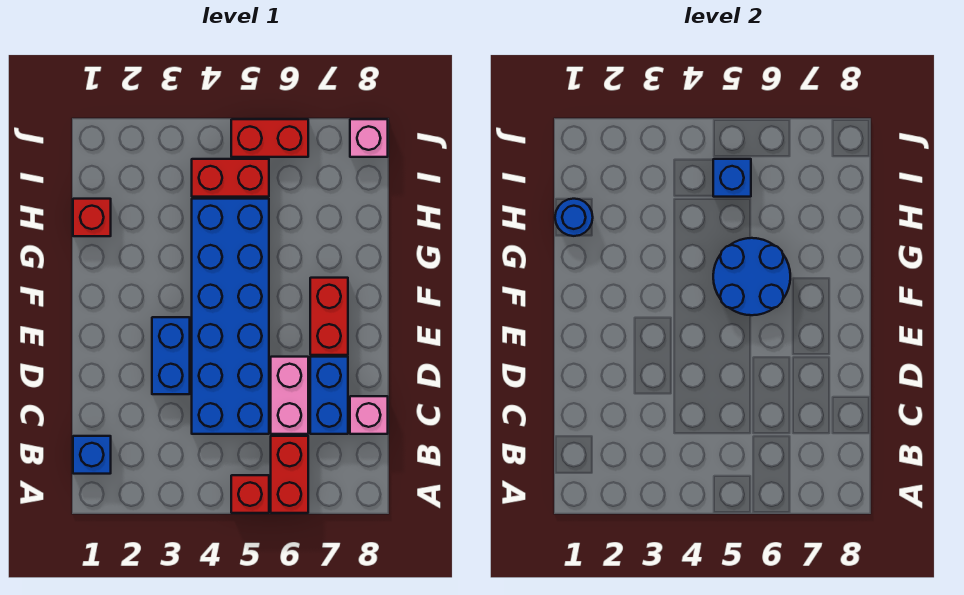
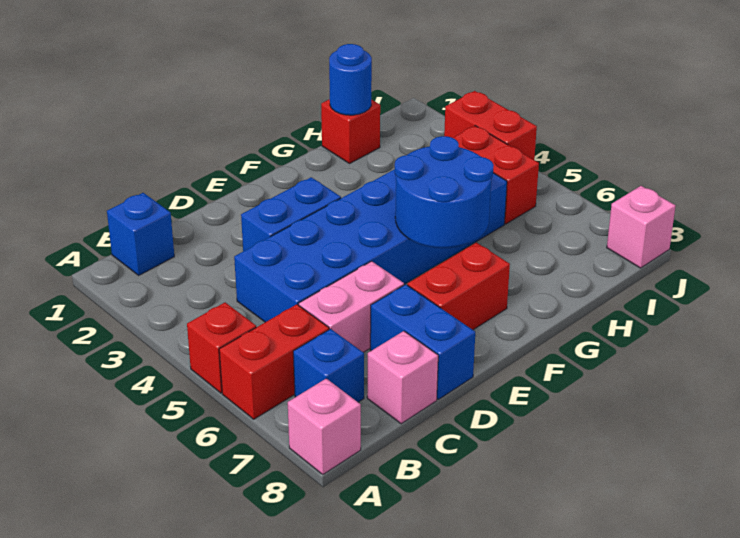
none -> pink 1x1 brick [288,378,361,475]
blue 1x2 brick [310,357,348,434] -> blue 1x2 brick turned to [370,284,475,399]
blue 1x1 brick [713,159,751,197] -> blue 1x1 brick moved to [293,329,364,402]
red 1x2 brick [231,119,308,157] -> red 1x2 brick moved to [444,91,537,160]

